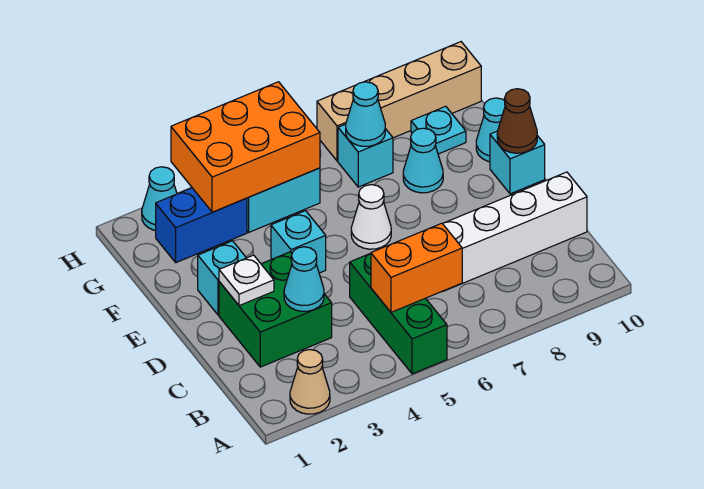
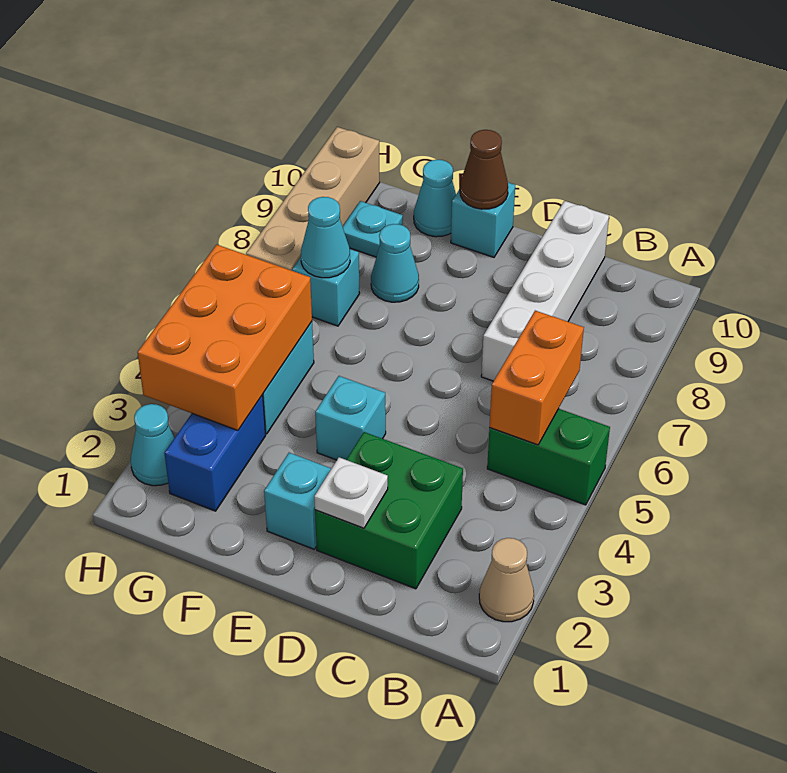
green 1x3 brick [350,253,447,374] -> green 1x2 brick [487,409,610,505]
cyan 1x1 cone [284,247,324,311] -> none
white 1x1 cone [351,185,391,249] -> none

